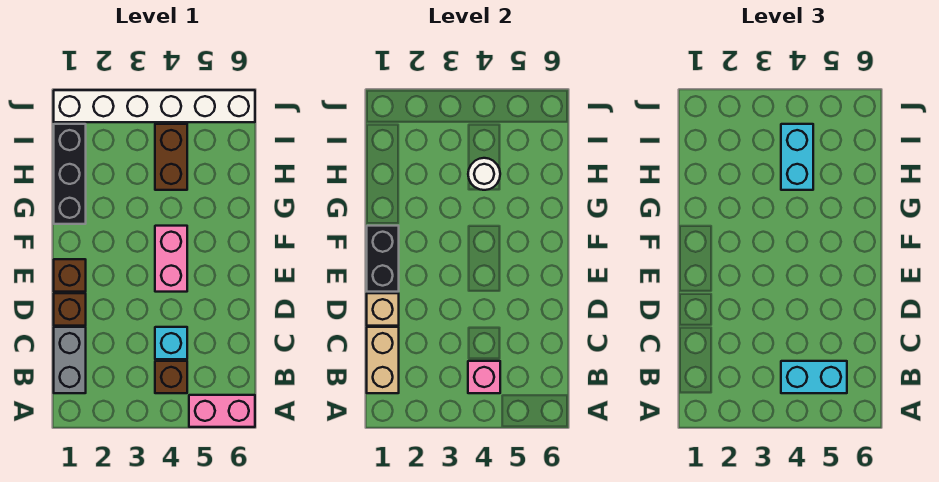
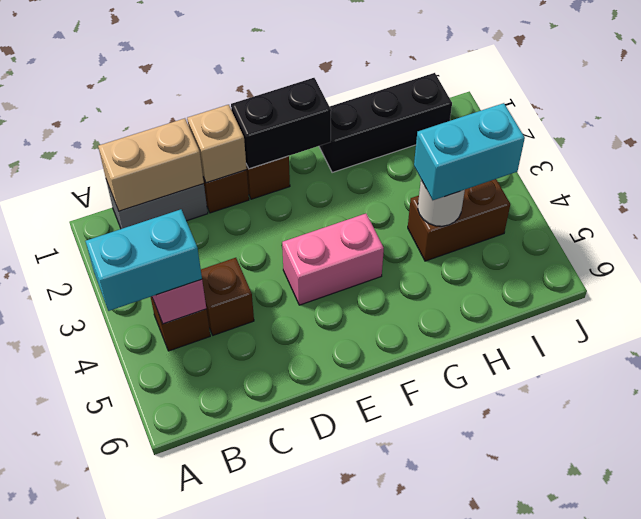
pink 1x2 brick [189,395,255,427] -> none
cyan 1x2 brick [781,361,847,393] -> cyan 1x2 brick turned to [85,209,202,311]
cyan 1x1 brick [155,327,187,359] -> brown 1x1 brick [201,258,254,335]
white 1x6 brick [54,90,255,122] -> none

